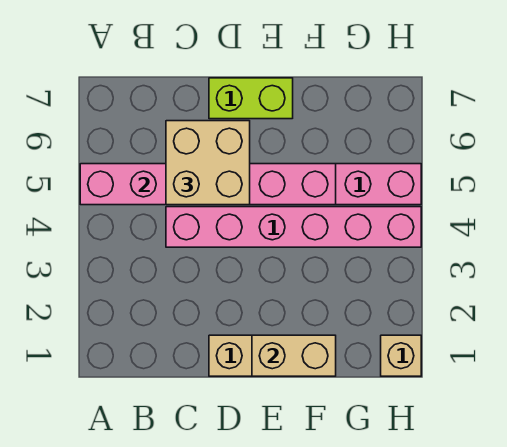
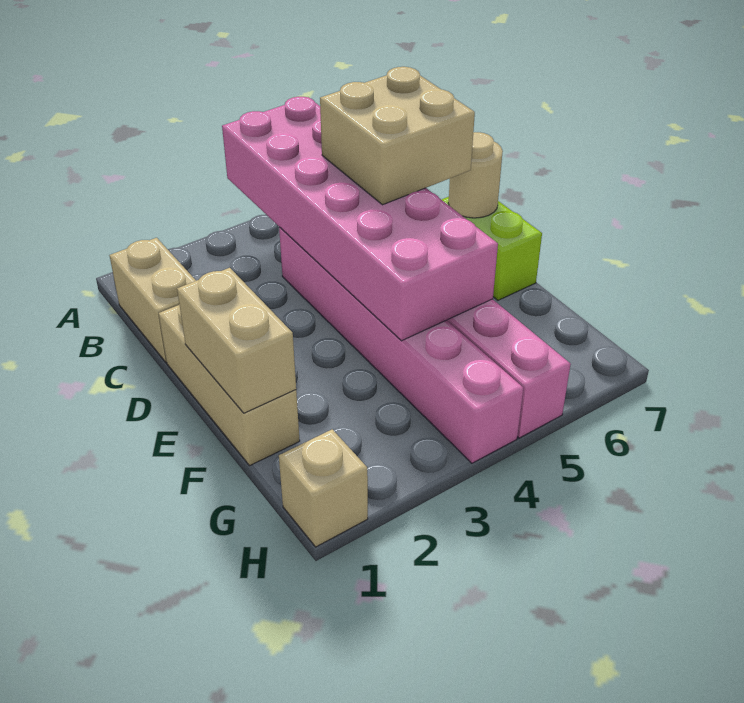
pink 1x6 brick [80,164,336,205] -> pink 2x6 brick [222,97,498,341]
none -> tan 1x2 brick [110,238,196,362]
none -> tan 1x1 round brick [448,132,503,218]

